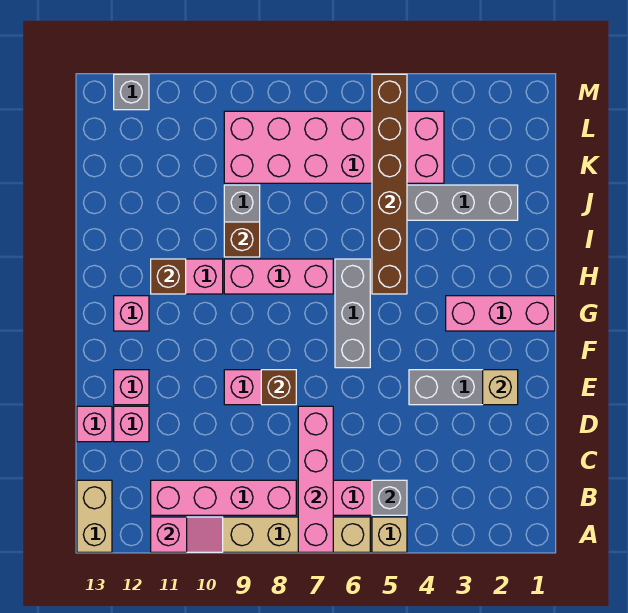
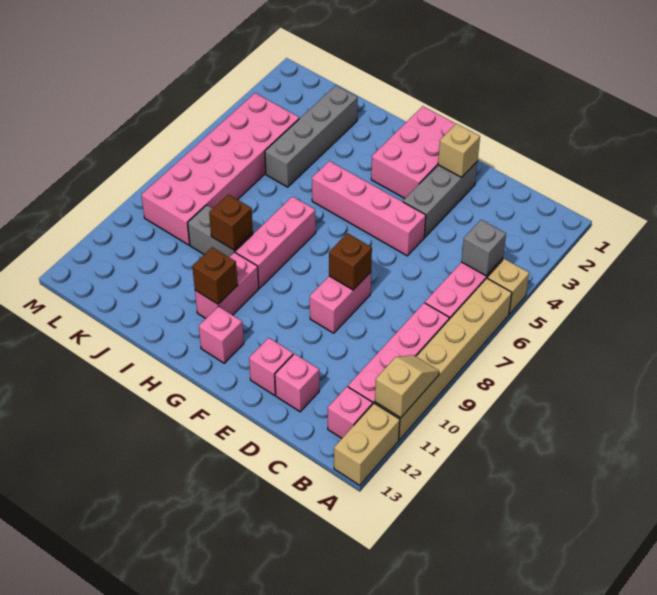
pink 1x4 brick [298,406,333,552] -> pink 1x4 brick moved to [312,161,426,256]
pink 1x2 slope [151,517,223,552] -> tan 1x2 slope [375,355,439,418]
tan 1x2 brick [77,480,112,552] -> tan 1x2 brick turned to [334,403,400,485]
pink 1x1 brick [77,406,112,442] -> pink 1x1 brick moved to [328,387,373,438]
grey 1x3 brick [335,259,370,368] -> none
pink 1x3 brick [446,296,555,331] -> pink 2x3 brick [371,106,456,198]
brown 1x6 brick [372,74,407,294] -> none
grey 1x1 brick [114,74,149,110] -> none

